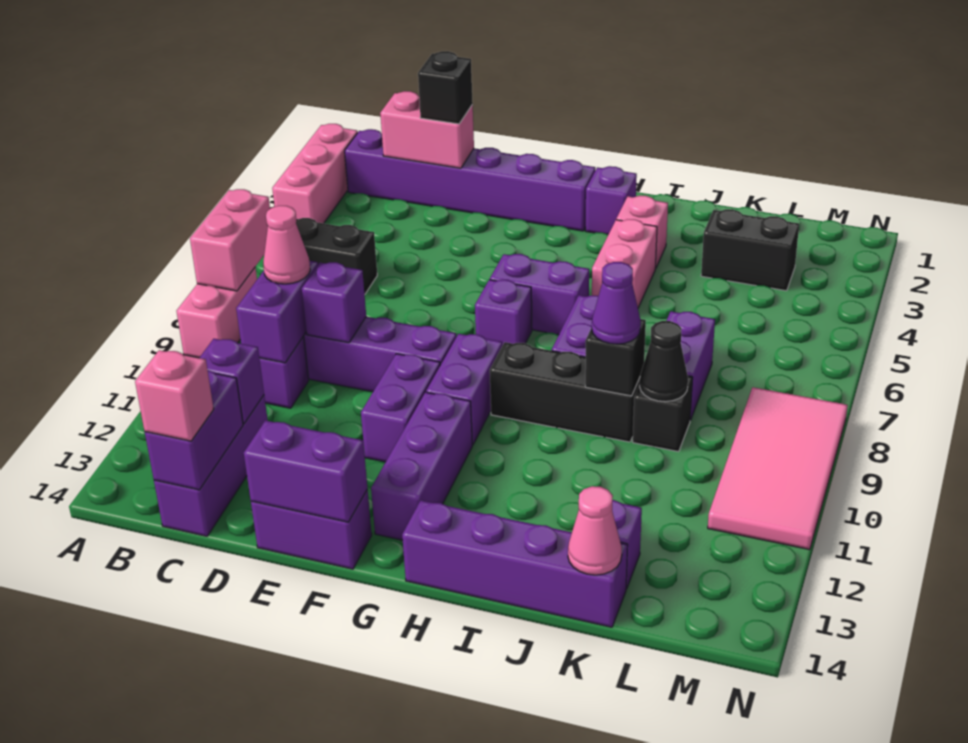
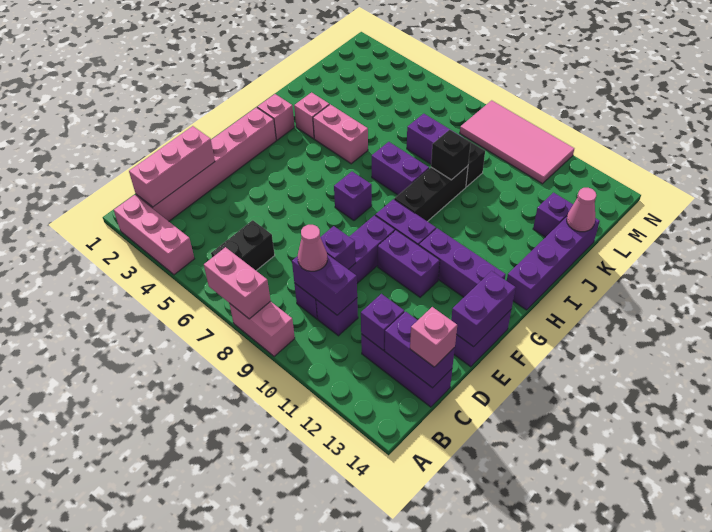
purple 1x6 brick [345,129,595,231] -> pink 1x6 brick [136,107,276,221]
pink 1x2 brick [380,91,474,168] -> pink 1x3 brick [129,126,215,207]
black 1x1 brick [418,51,473,124] -> none
purple 1x2 brick [490,254,589,335] -> none
purple 1x1 brick [585,166,637,235] -> pink 1x1 brick [257,94,294,140]
purple 1x1 cone [592,262,641,344] -> none
black 1x2 brick [701,209,799,291] -> none
black 1x1 cone [640,321,688,402] -> none

